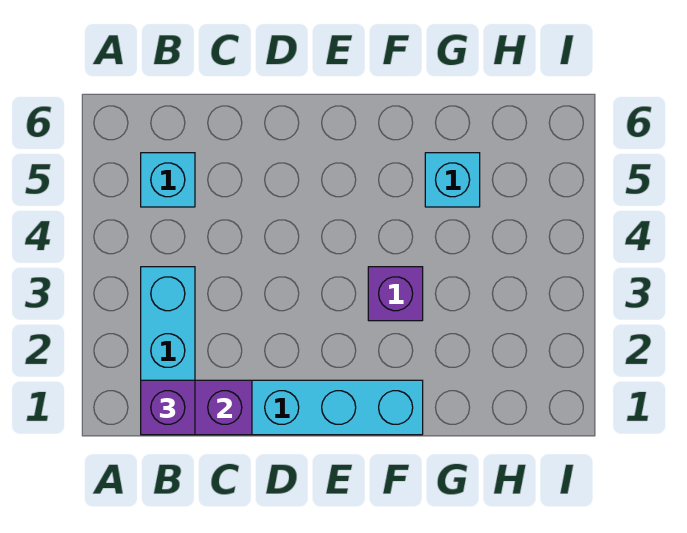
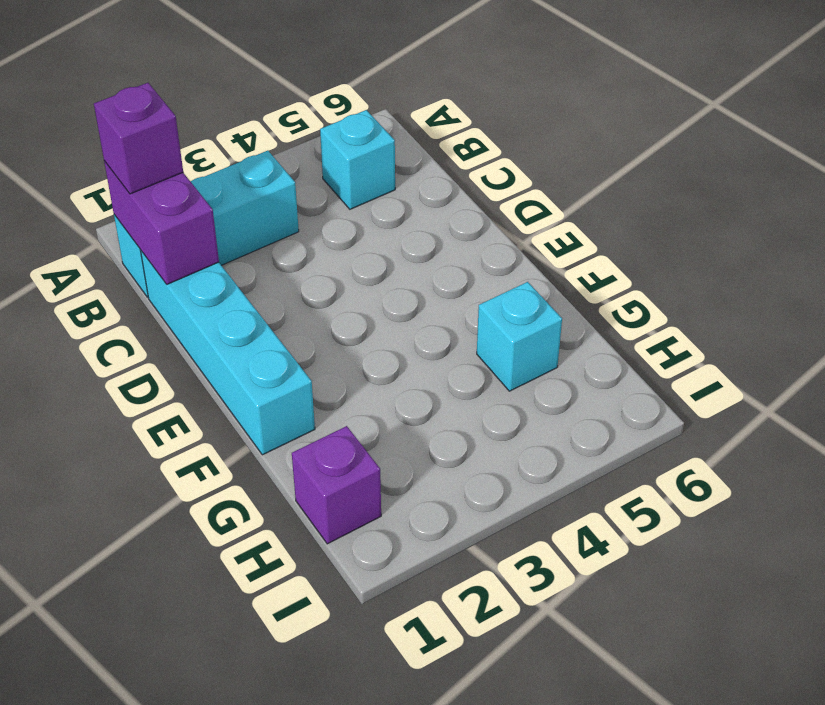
purple 1x1 brick [368,267,423,321] -> purple 1x1 brick moved to [292,426,381,544]

